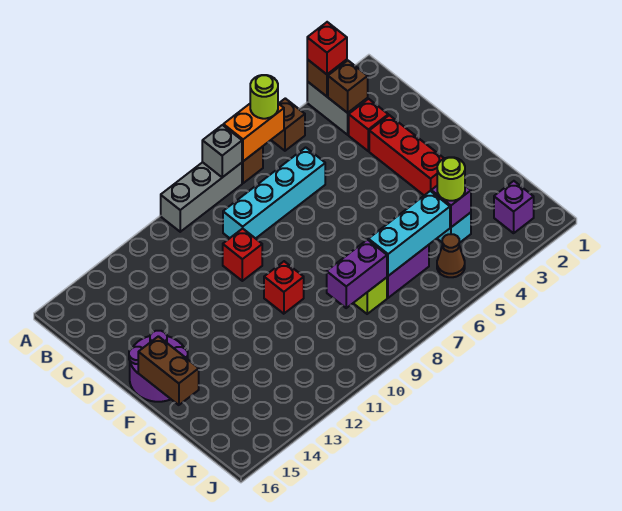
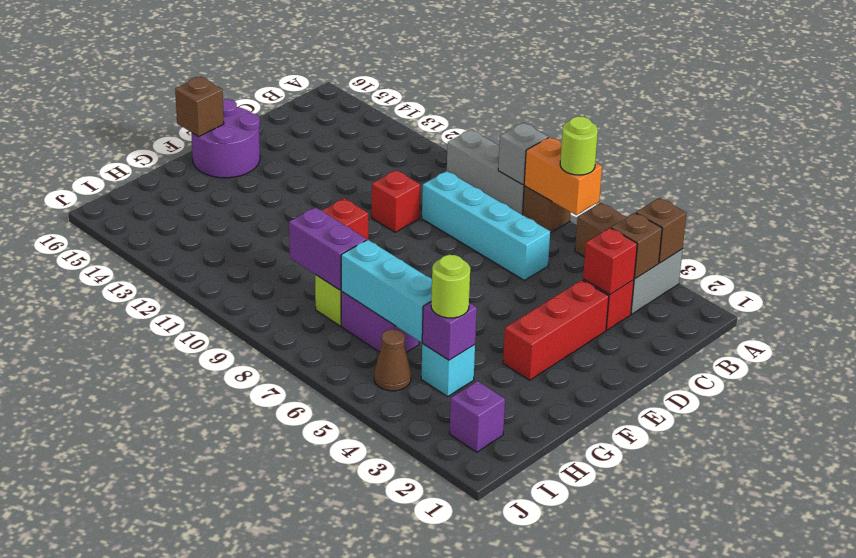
red 1x1 brick [307,22,347,74] -> red 1x1 brick moved to [583,228,637,295]
brown 1x2 brick [138,336,199,405] -> brown 1x1 brick [175,76,224,137]

